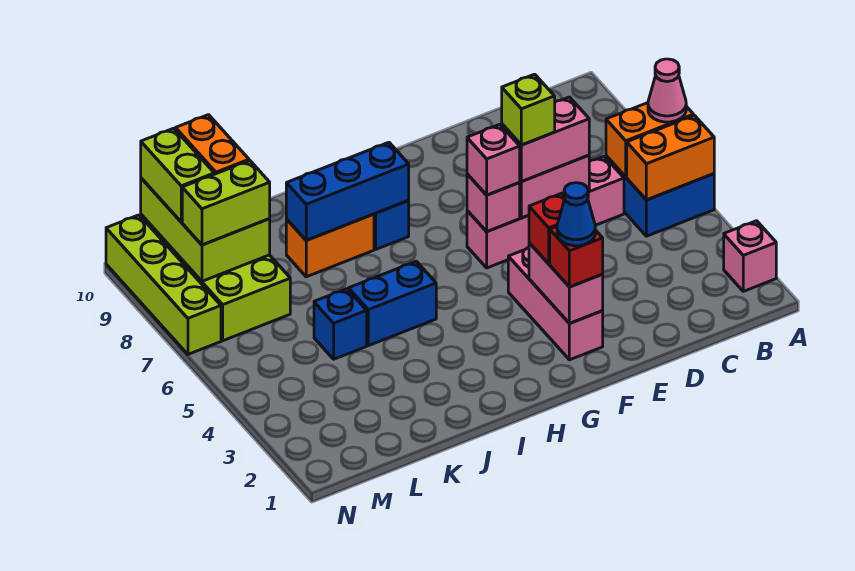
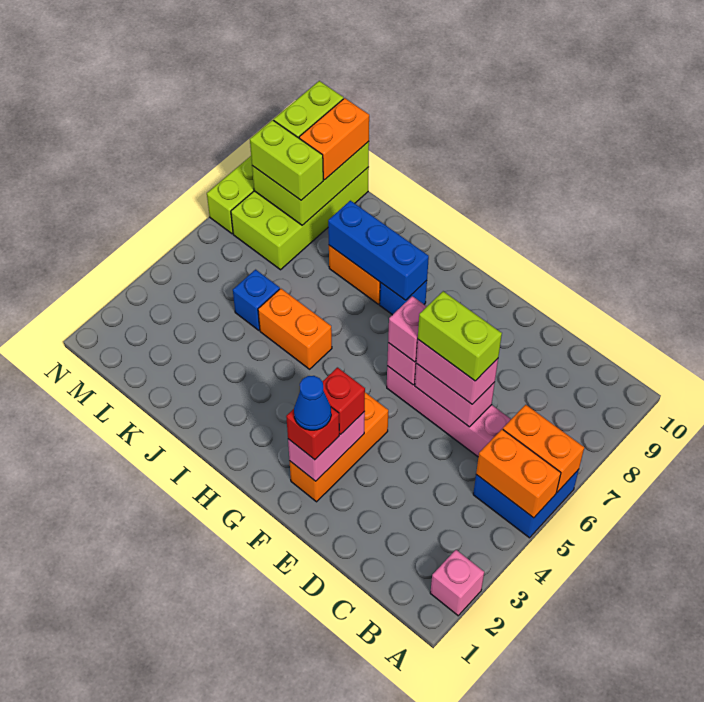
pink 1x1 cone [648,59,686,122] -> none
lime 1x1 brick [502,74,555,145] -> lime 1x2 brick [418,291,502,381]
pink 1x3 brick [508,247,603,360] -> orange 1x3 brick [290,392,388,502]
blue 1x2 brick [349,261,436,346] -> orange 1x2 brick [258,289,332,369]

